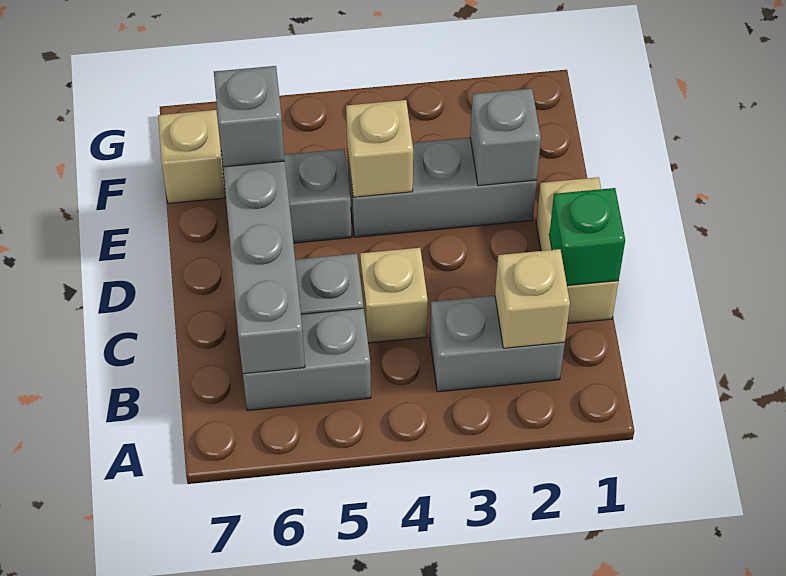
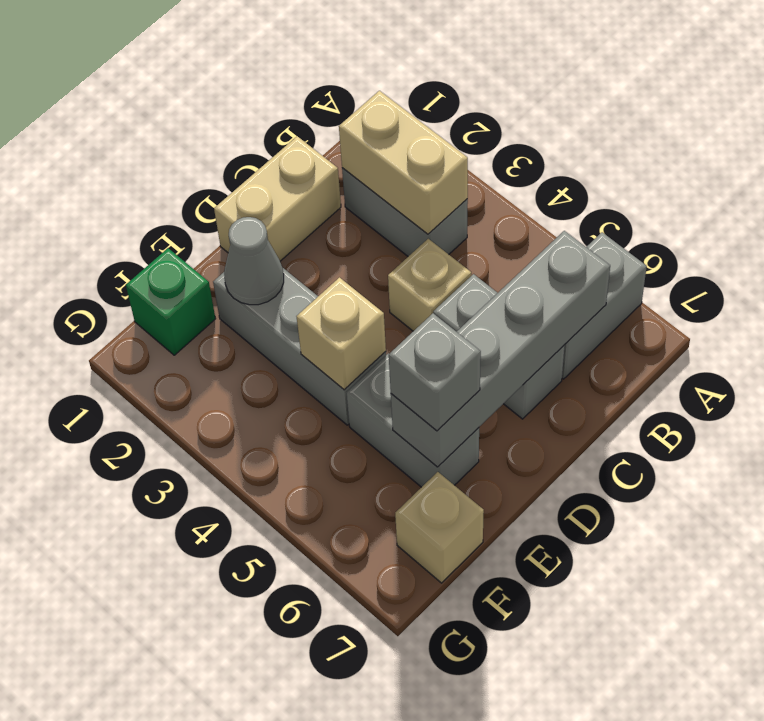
tan 1x1 brick [495,249,570,348] -> tan 1x2 brick [339,91,468,234]
grey 1x2 brick [243,308,371,411] -> grey 1x2 brick turned to [562,232,647,379]
green 1x1 brick [549,188,625,286] -> green 1x1 brick moved to [126,248,216,355]
grey 1x1 brick [470,89,541,186] -> grey 1x1 cone [224,217,284,305]

